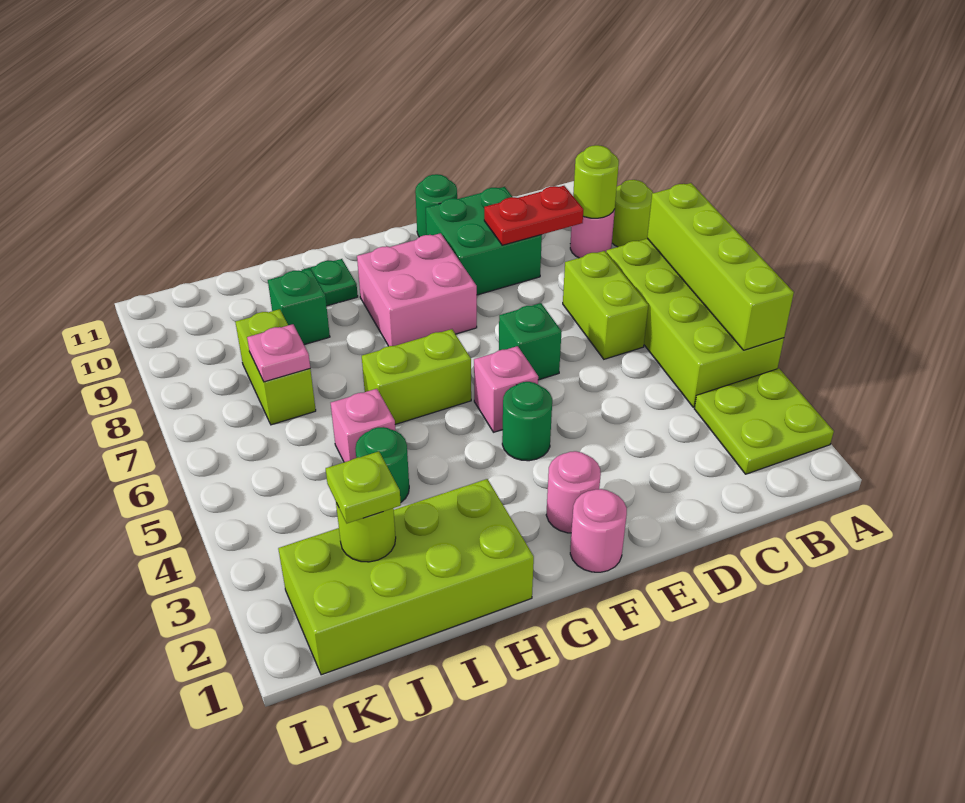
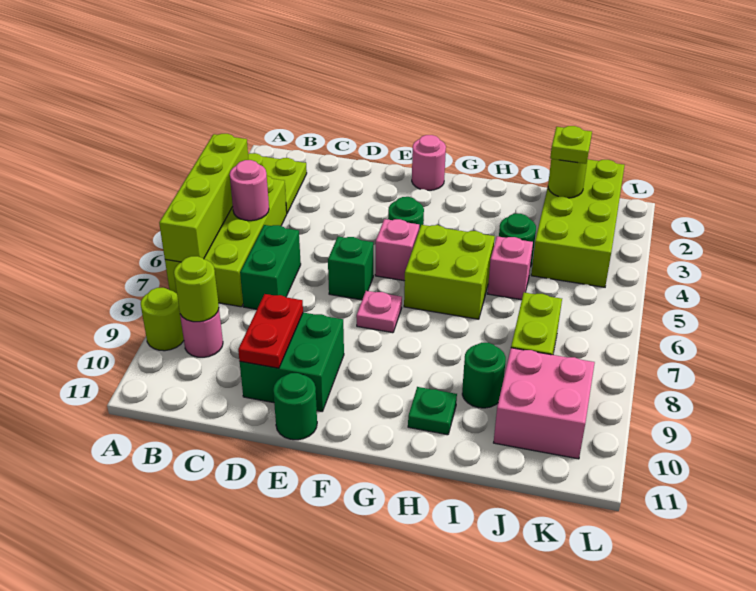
lime 1x2 brick [563,251,648,359] -> green 1x2 brick [240,225,301,309]
red 1x2 plate [484,186,583,245] -> red 1x2 plate turned to [238,294,303,368]
pink 1x1 round brick [546,451,601,533] -> pink 1x1 round brick moved to [230,160,269,221]
pink 2x2 brick [357,233,477,346] -> pink 2x2 brick moved to [494,348,595,459]
lime 1x2 brick [362,329,471,424] -> lime 2x2 brick [404,225,495,319]
lime 2x4 brick [278,479,534,675] -> lime 2x4 brick turned to [531,159,625,287]
green 1x1 brick [268,269,330,345] -> green 1x1 round brick [462,343,506,408]
pink 1x1 plate [247,324,310,382] -> pink 1x1 plate moved to [356,291,402,333]

